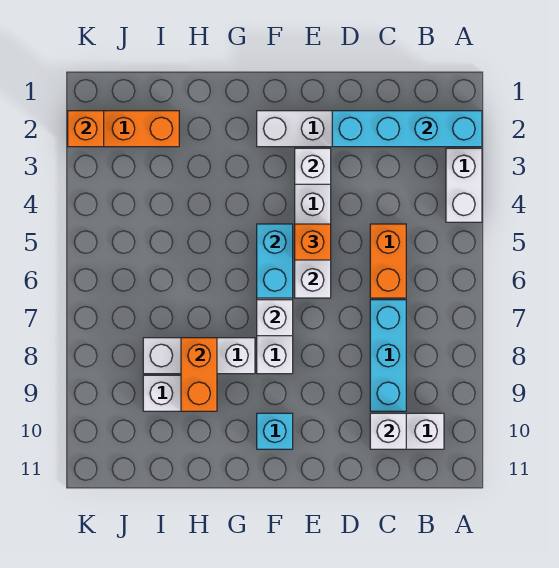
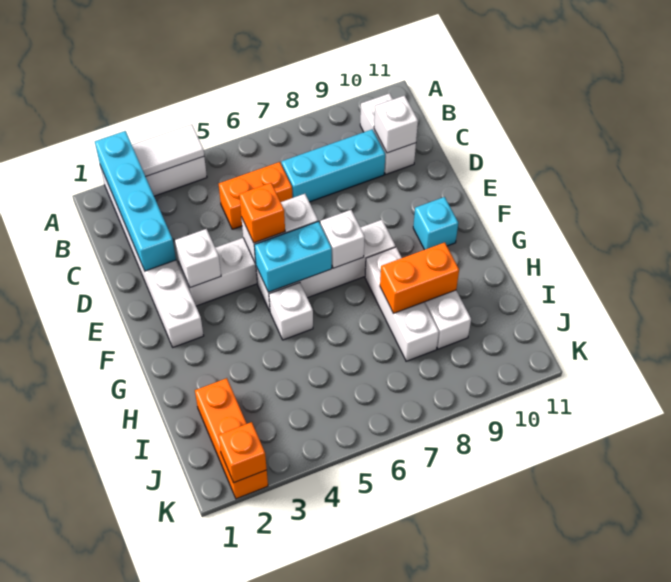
none -> white 1x2 tile [132,124,204,176]
none -> white 1x1 brick [269,283,313,340]

